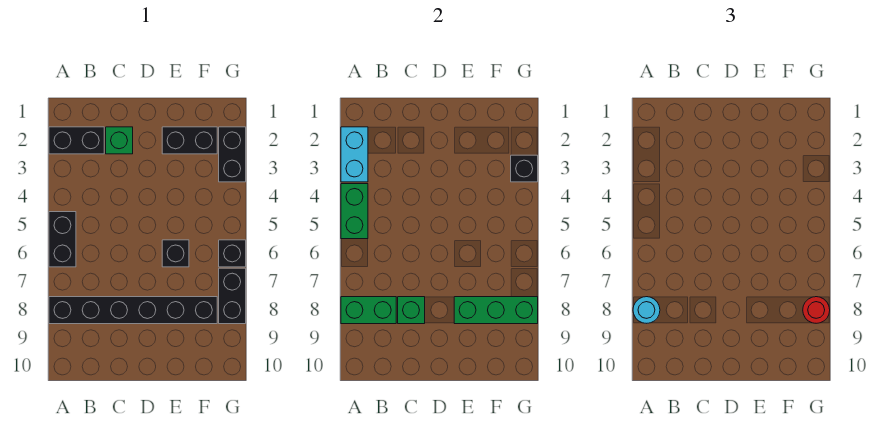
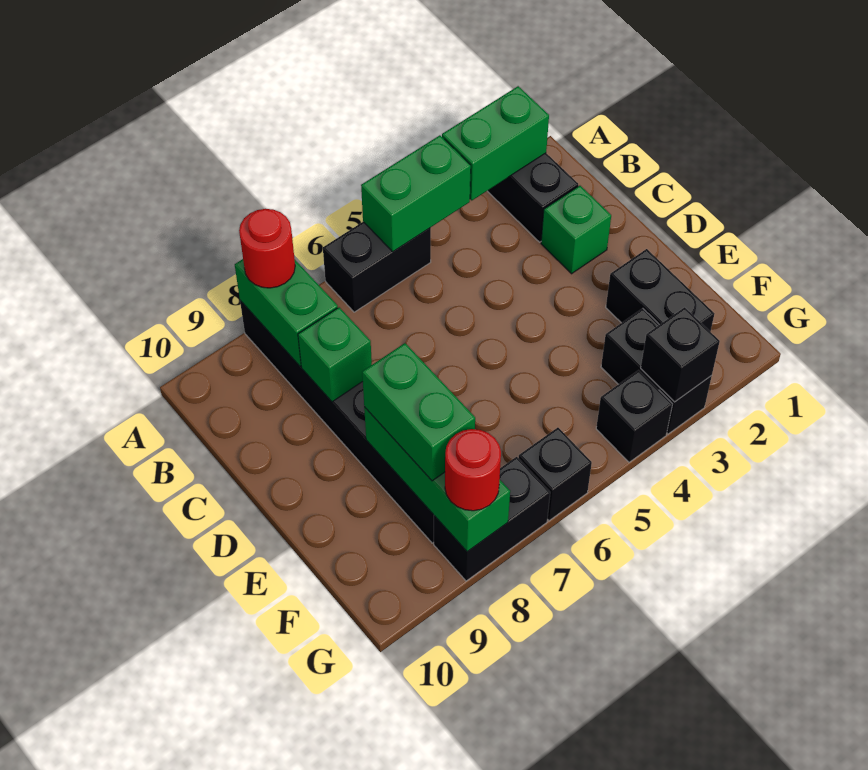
cyan 1x2 brick [341,127,368,182] -> green 1x2 brick [442,86,549,200]
cyan 1x1 round brick [633,297,660,323] -> red 1x1 round brick [239,209,295,288]
black 1x1 brick [162,240,189,267] -> black 1x1 brick moved to [596,370,672,462]
none -> green 1x2 brick [362,343,475,481]
black 1x2 brick [219,127,246,182] -> black 1x2 brick turned to [601,308,712,434]

